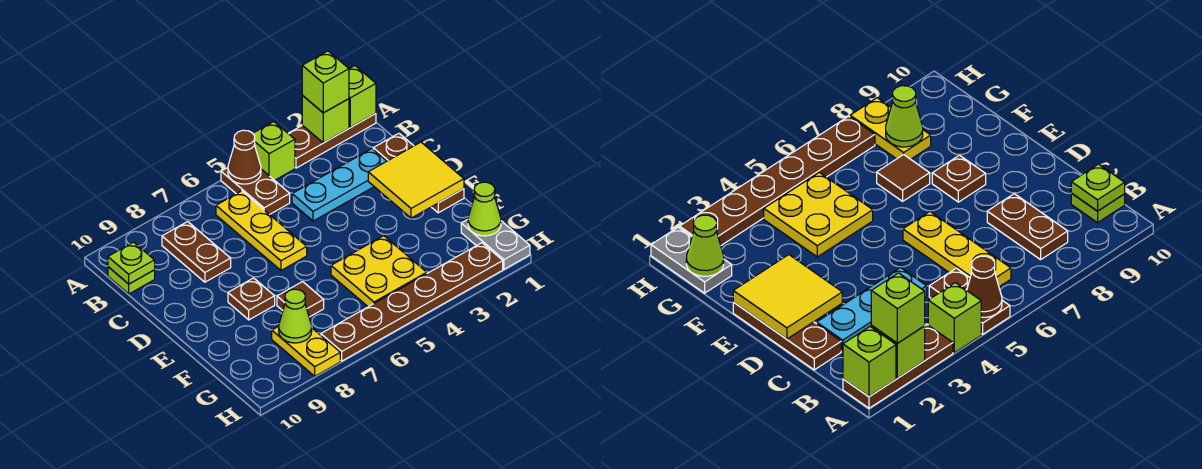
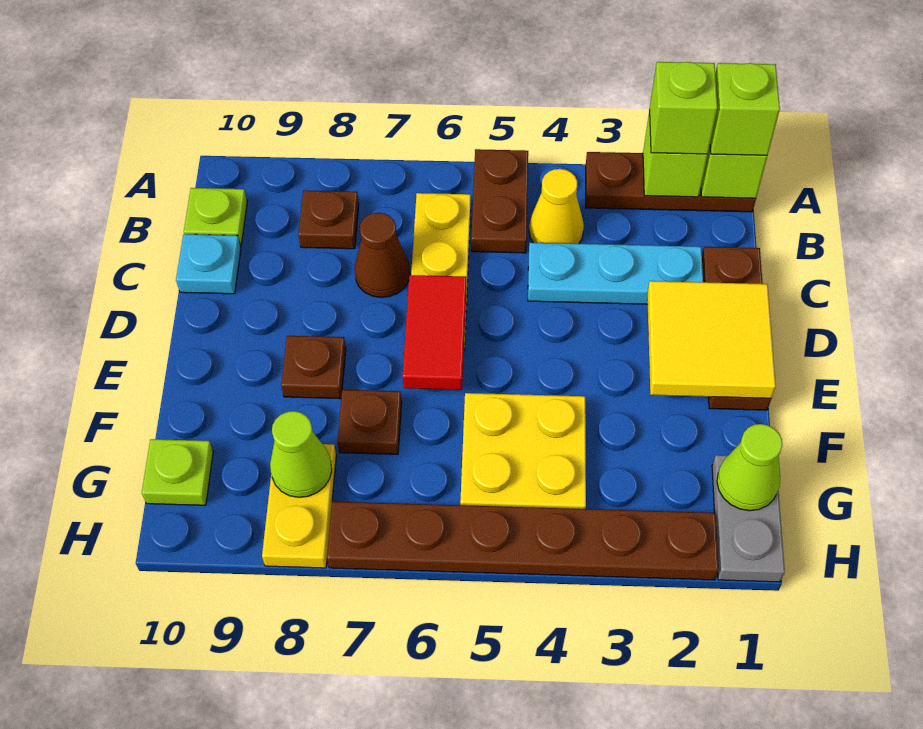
lime 1x1 brick [253,122,295,180] -> lime 1x1 brick moved to [710,63,780,155]
brown 1x1 cone [228,130,261,184] -> brown 1x1 cone moved to [355,213,410,297]
none -> yellow 1x1 cone [529,169,584,244]
brown 1x2 plate [162,222,231,282] -> brown 1x1 plate [298,190,359,249]
lime 1x1 plate [108,242,155,284] -> lime 1x1 plate moved to [142,439,213,505]
none -> cyan 1x1 plate [176,234,241,294]
none -> red 1x2 tile [403,275,466,390]
brown 1x1 tile [277,282,324,317] -> brown 1x1 plate [338,390,402,454]

